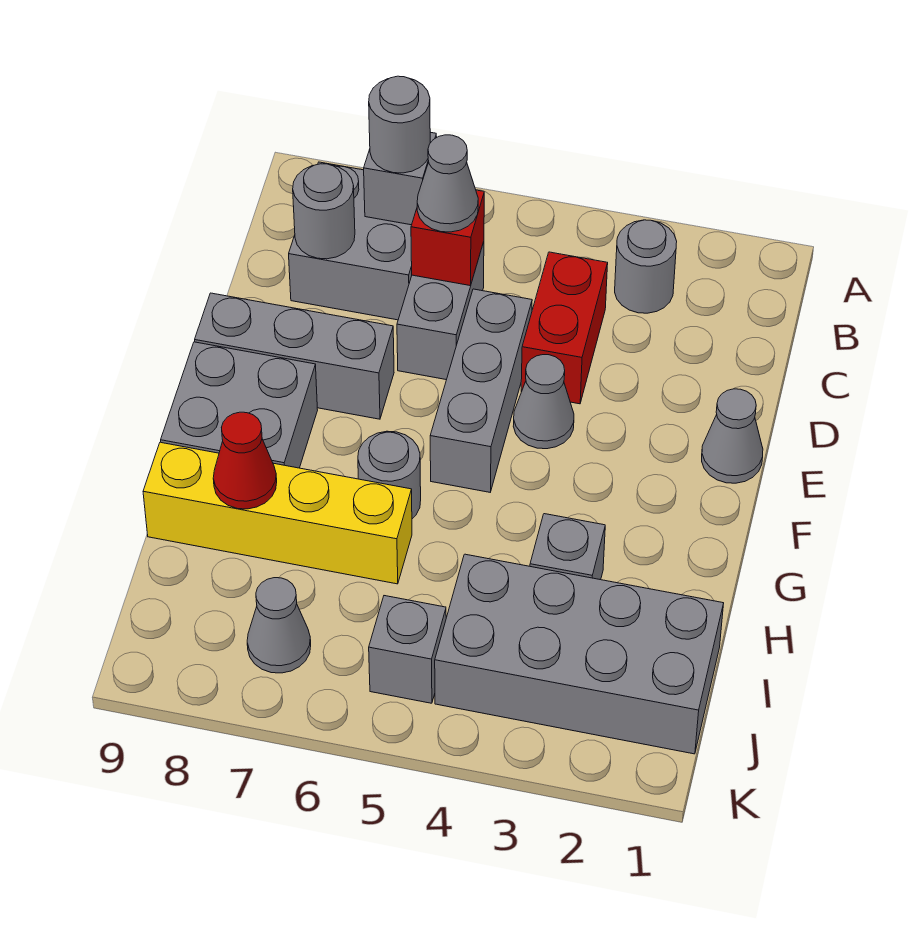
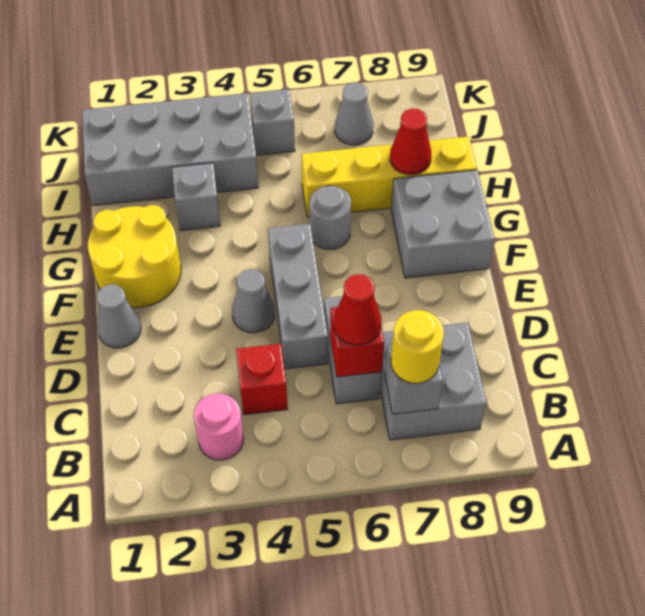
grey 1x1 round brick [615,220,677,313] -> pink 1x1 round brick [194,394,244,460]
grey 1x1 round brick [369,76,430,173] -> yellow 1x1 round brick [391,310,444,383]
red 1x2 brick [521,252,608,404] -> red 1x1 brick [236,344,288,415]
grey 1x1 cone [417,135,478,232] -> red 1x1 cone [334,274,381,345]
grey 1x1 round brick [293,164,355,259] -> none
grey 1x3 brick [195,293,394,419] -> none
none -> yellow 2x2 round brick [88,205,181,308]

